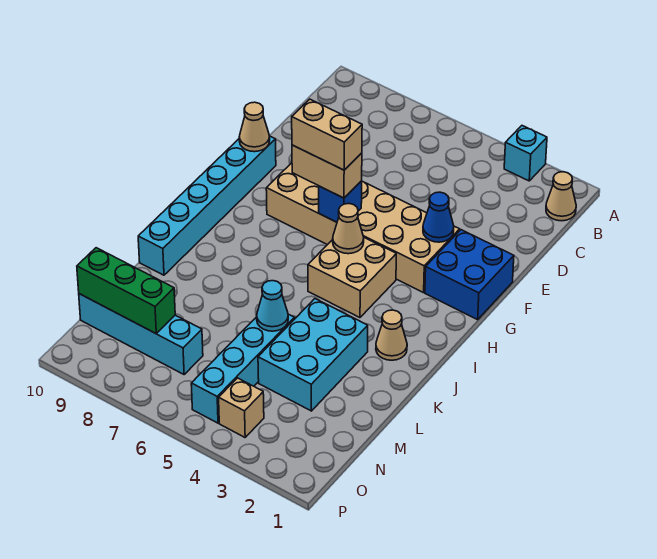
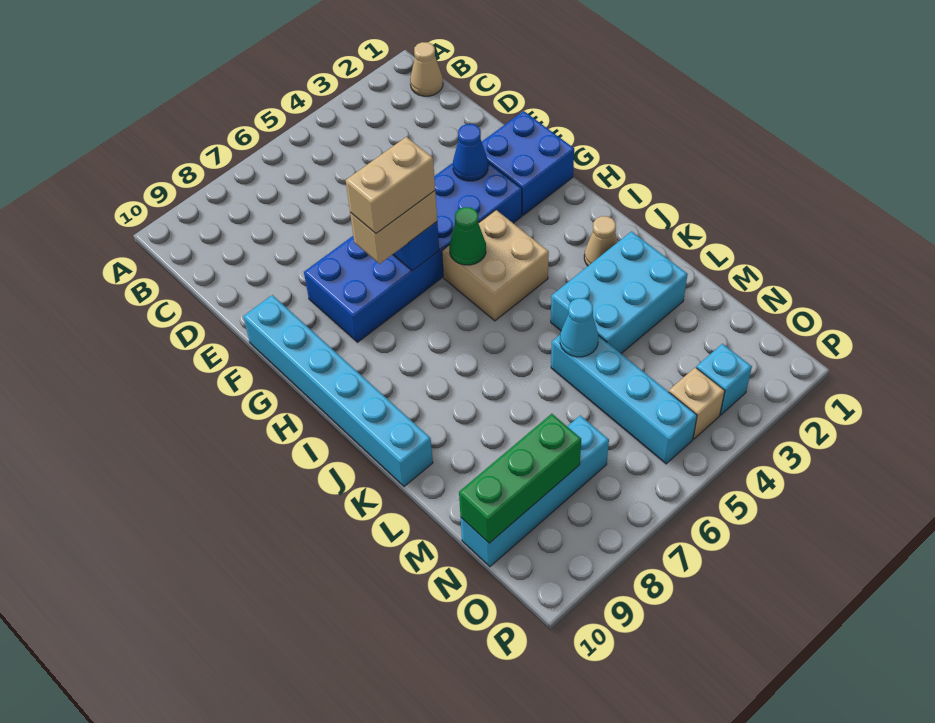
cyan 1x1 brick [504,126,547,181] -> cyan 1x1 brick moved to [696,344,752,415]
tan 2x6 brick [266,163,460,293] -> blue 2x6 brick [304,162,522,342]
tan 1x1 cone [239,102,270,152] -> none
tan 1x1 cone [333,204,364,254] -> green 1x1 cone [449,207,486,265]
cyan 2x3 brick [258,299,368,411] -> cyan 2x3 brick turned to [551,231,688,353]

